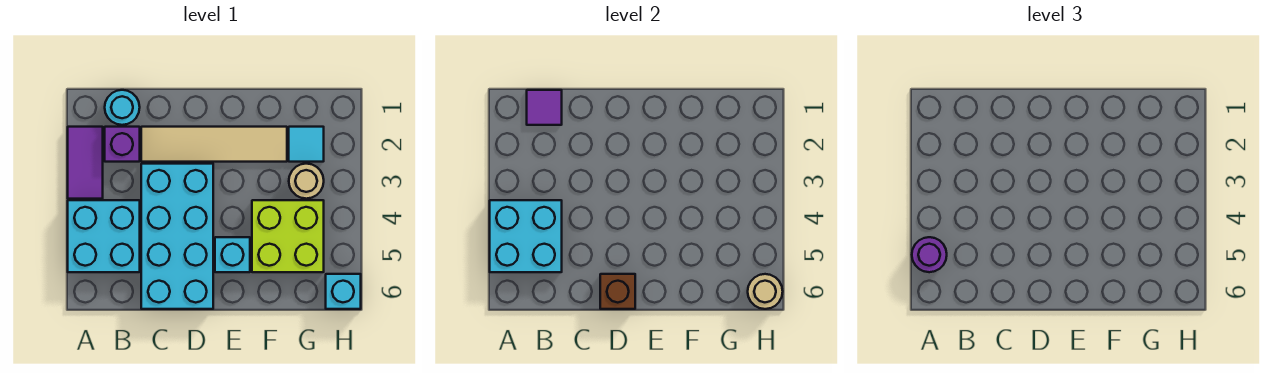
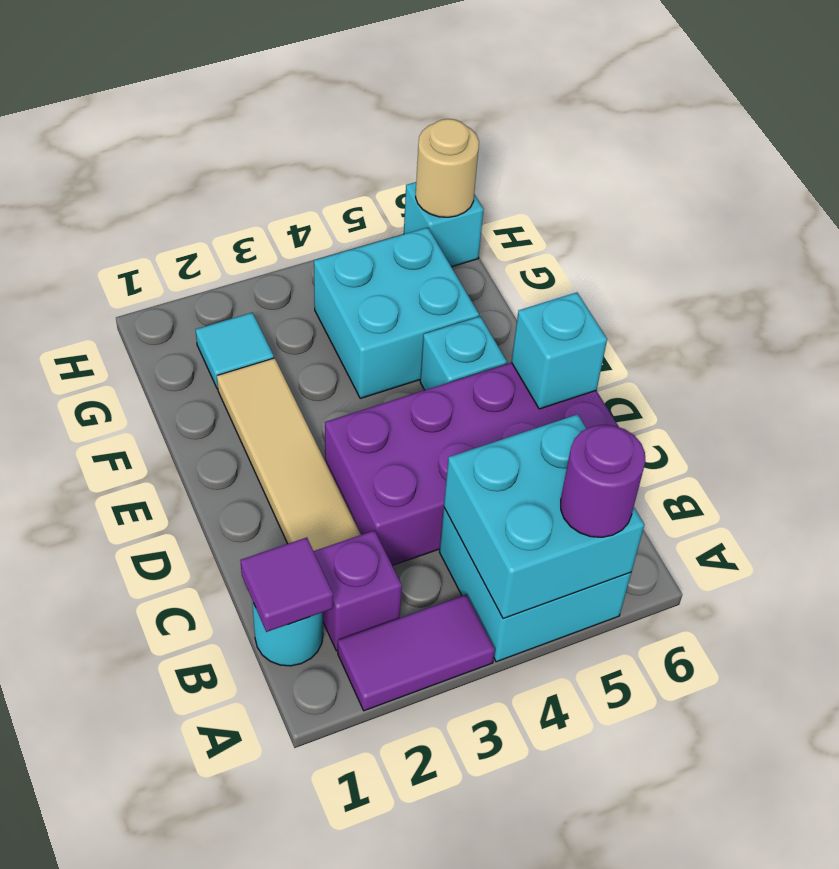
cyan 2x4 brick [141,164,213,309] -> purple 2x4 brick [325,363,619,566]
brown 1x1 brick [600,274,635,309] -> cyan 1x1 brick [511,292,607,409]
lime 2x2 brick [252,200,324,272] -> cyan 2x2 brick [314,227,479,398]
tan 1x1 round brick [289,164,324,199] -> none

